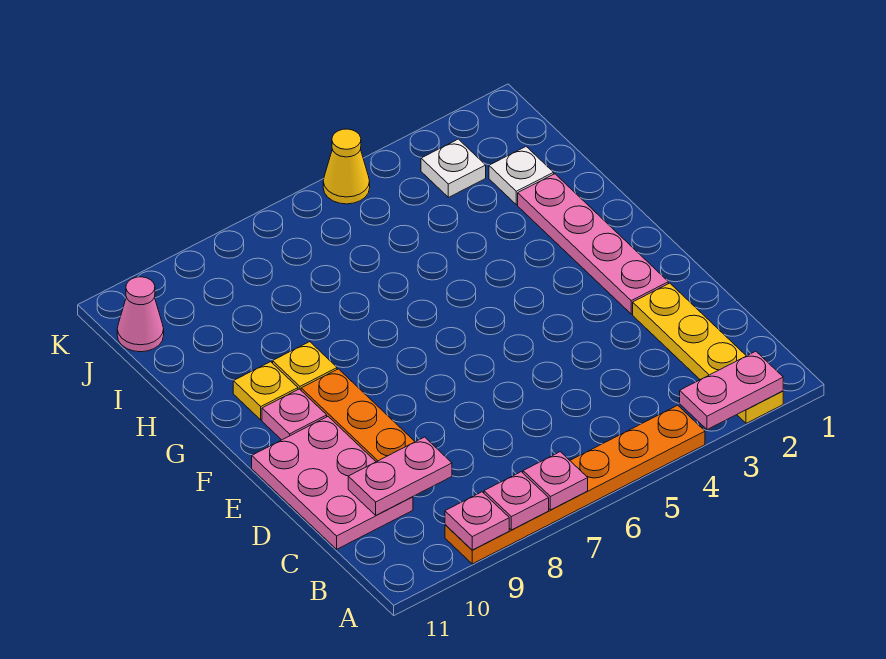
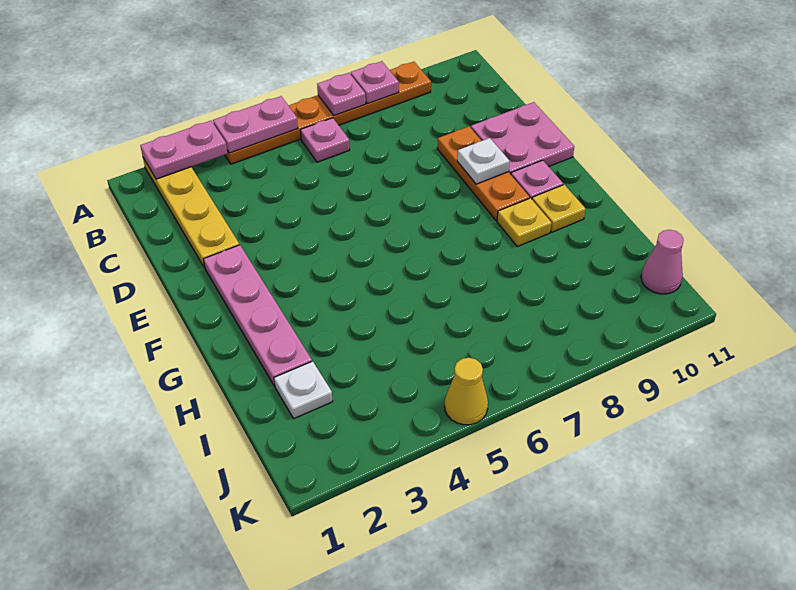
pink 1x1 plate [445,492,509,550] -> pink 1x1 plate moved to [300,118,350,162]
pink 1x2 plate [348,437,452,515] -> pink 1x2 plate moved to [213,96,298,153]
pink 2x3 plate [252,417,413,549] -> pink 2x2 plate [471,102,574,174]
white 1x1 plate [421,139,486,197] -> white 1x1 plate moved to [457,138,509,184]

